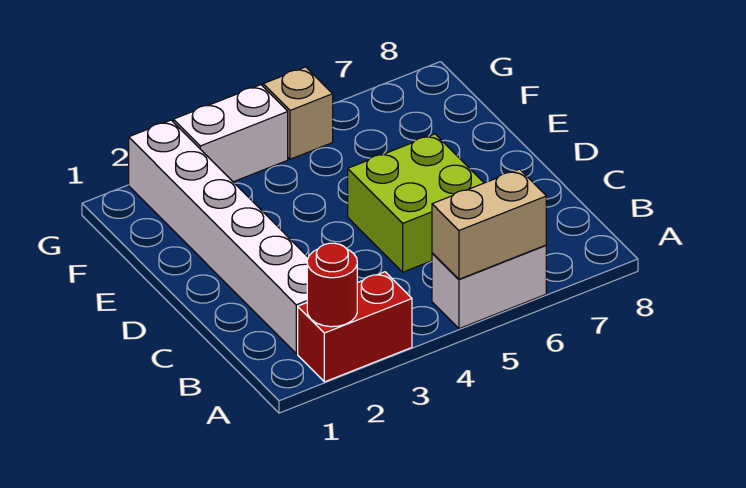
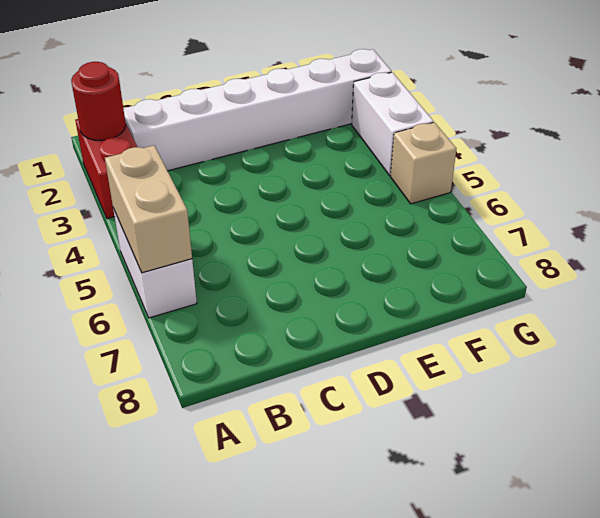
lime 2x2 brick [348,134,484,272] -> none

